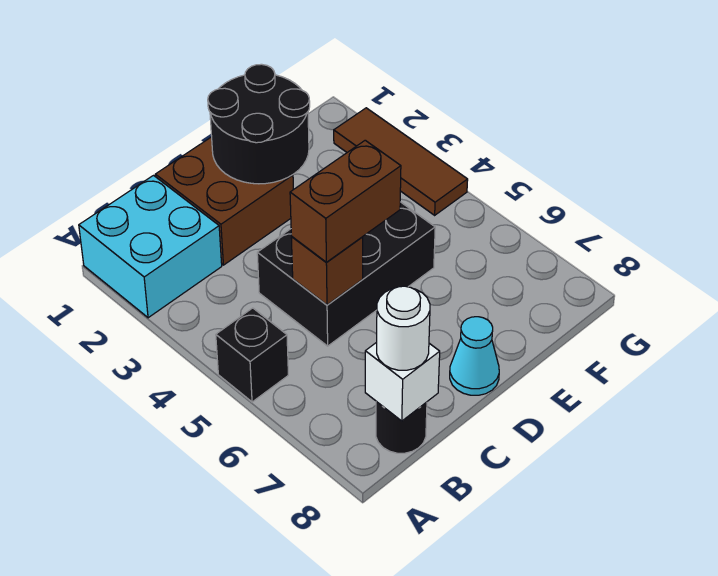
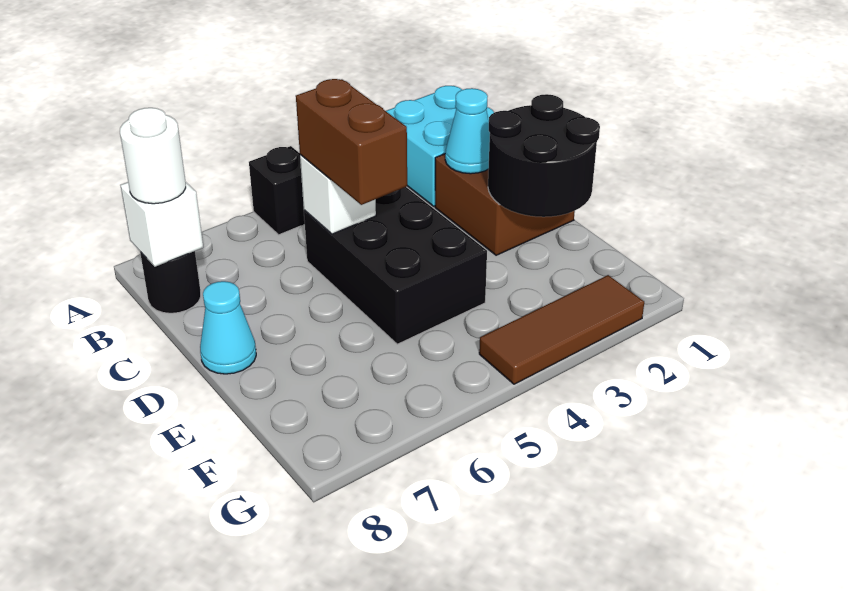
none -> cyan 1x1 cone [445,88,490,174]
brown 1x1 brick [291,237,363,305] -> white 1x1 brick [300,155,376,234]

